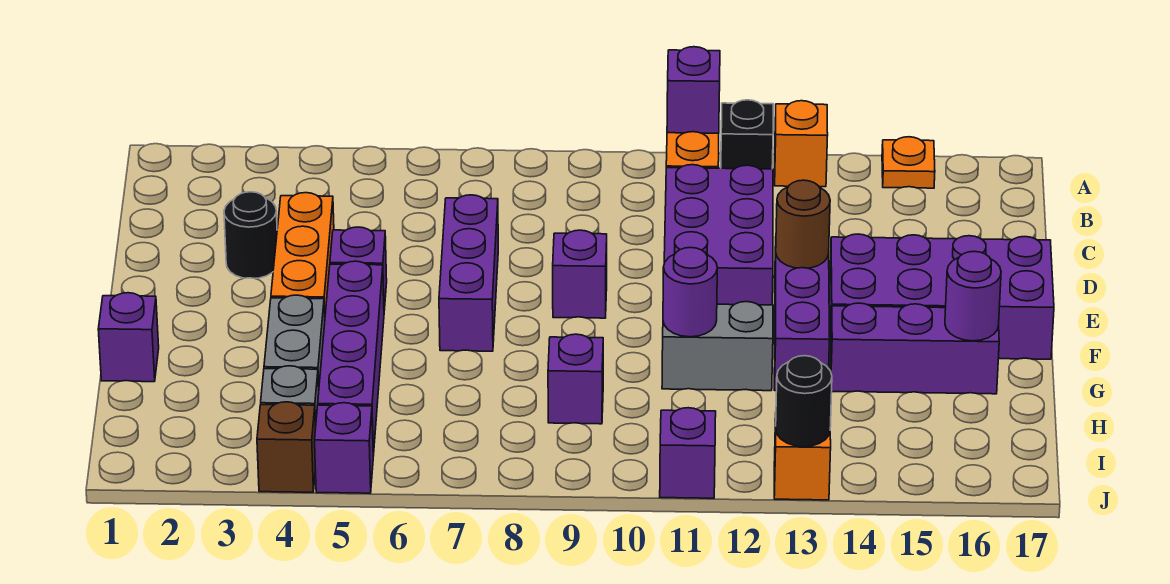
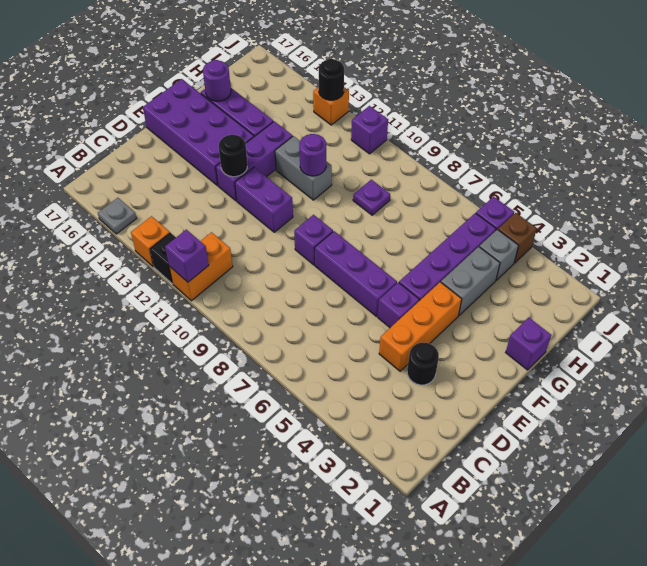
orange 1x1 plate [882,137,935,188] -> grey 1x1 plate [98,198,137,234]
purple 2x3 brick [664,165,773,305] -> purple 1x2 brick [235,167,293,232]
purple 1x3 brick [439,195,498,351] -> purple 1x3 brick turned to [315,231,397,316]
brown 1x1 round brick [776,180,830,268] -> black 1x1 round brick [219,135,247,177]
purple 1x1 brick [548,334,603,424] -> purple 1x1 plate [353,180,390,215]

